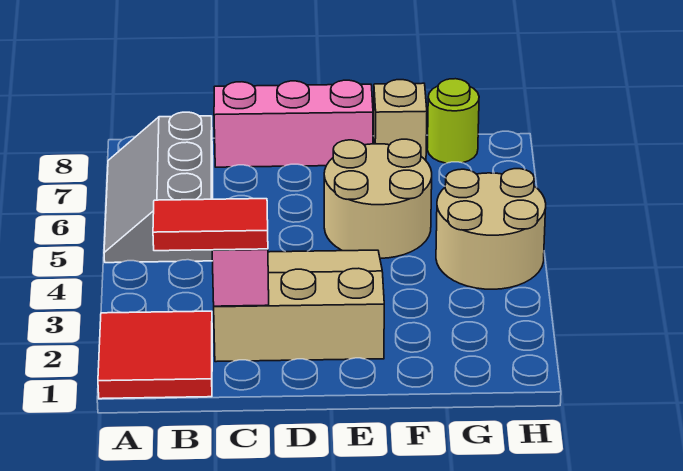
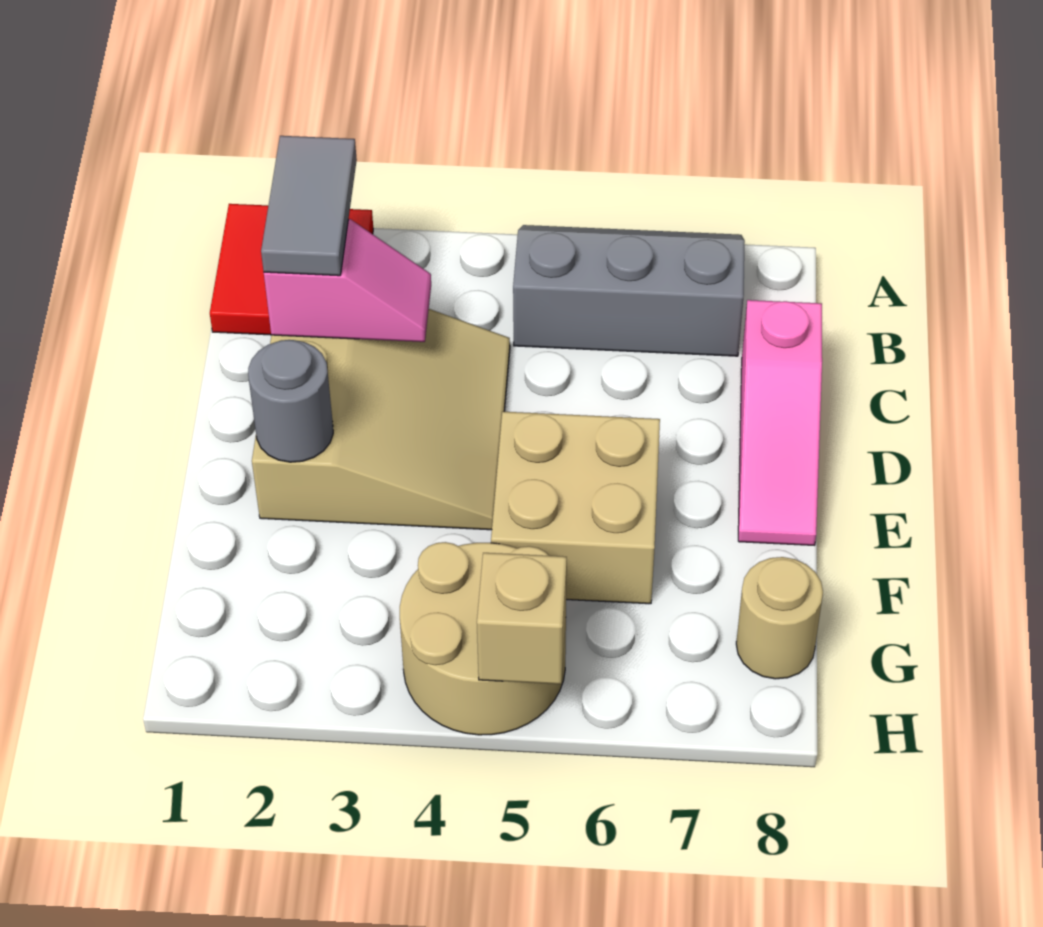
red 1x2 tile [153,199,268,251] -> grey 1x2 tile [261,136,357,276]
pink 1x3 brick [214,80,373,167] -> pink 1x3 slope [738,300,822,545]
none -> grey 1x1 round brick [248,340,333,462]
tan 2x2 round brick [324,139,432,258] -> tan 2x2 brick [491,412,660,604]
tan 1x1 brick [374,80,427,160] -> tan 1x1 brick moved to [477,553,567,684]
lime 1x1 round brick [427,79,479,163] -> tan 1x1 round brick [736,557,823,679]

